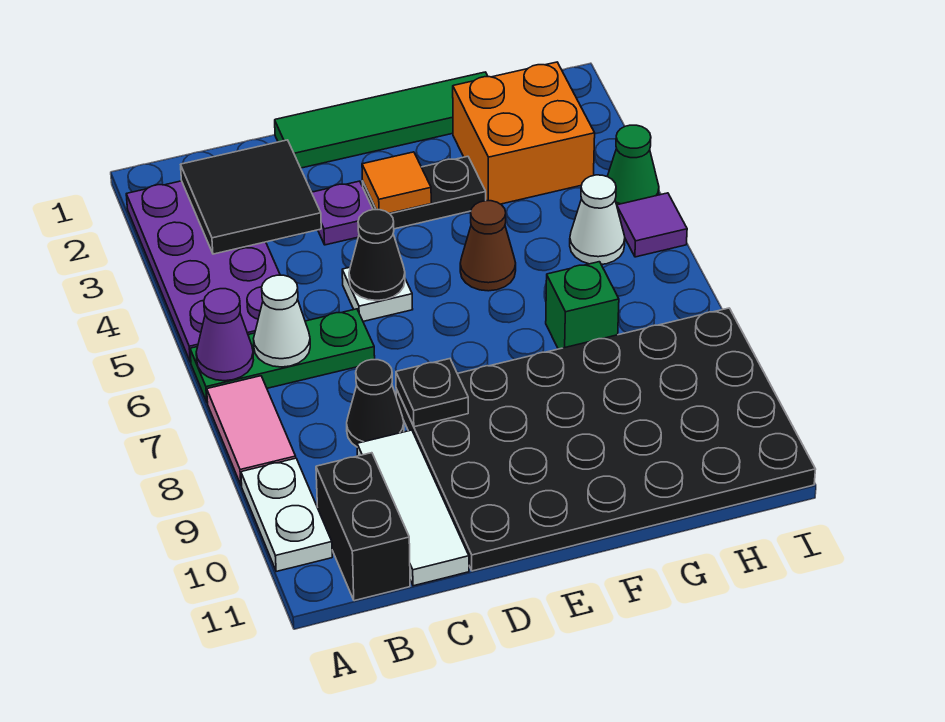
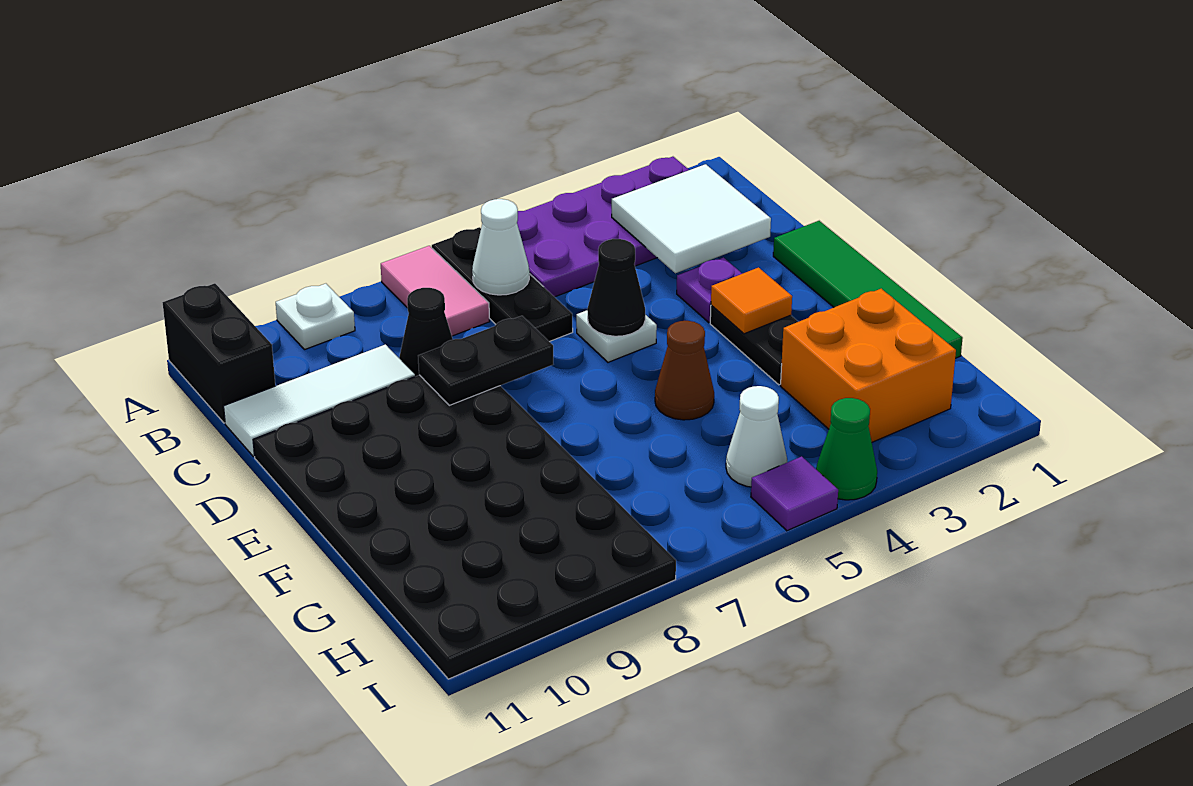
green 1x3 plate [190,309,375,403] -> black 1x3 plate [432,227,573,342]
purple 1x1 cone [196,289,253,381] -> none
pink 1x2 tile [207,376,296,486] -> pink 1x2 tile turned to [381,246,490,336]
white 1x2 plate [241,458,332,571] -> white 1x1 plate [276,284,355,350]
black 2x2 tile [181,140,321,254] -> white 2x2 tile [612,164,771,273]
black 1x2 brick [316,453,410,601] -> black 1x2 brick turned to [163,283,275,423]
black 1x1 plate [396,359,468,427] -> black 1x2 plate [418,316,553,405]
green 1x1 brick [546,262,619,349] -> none

